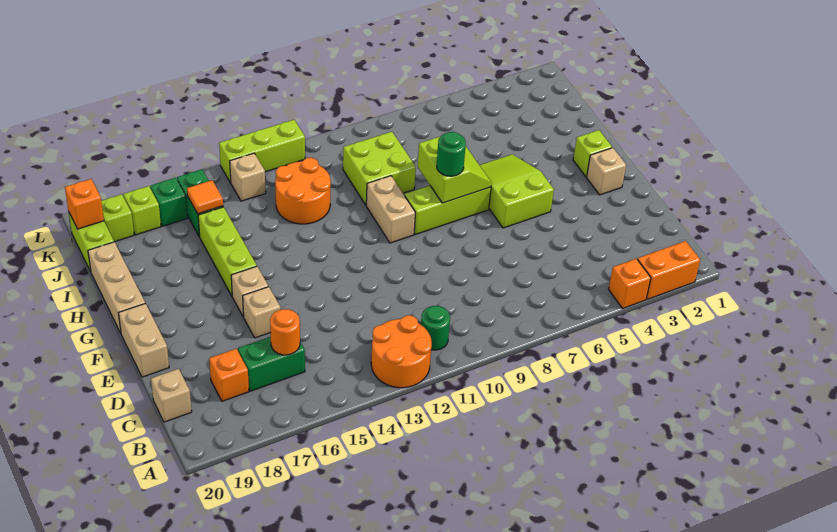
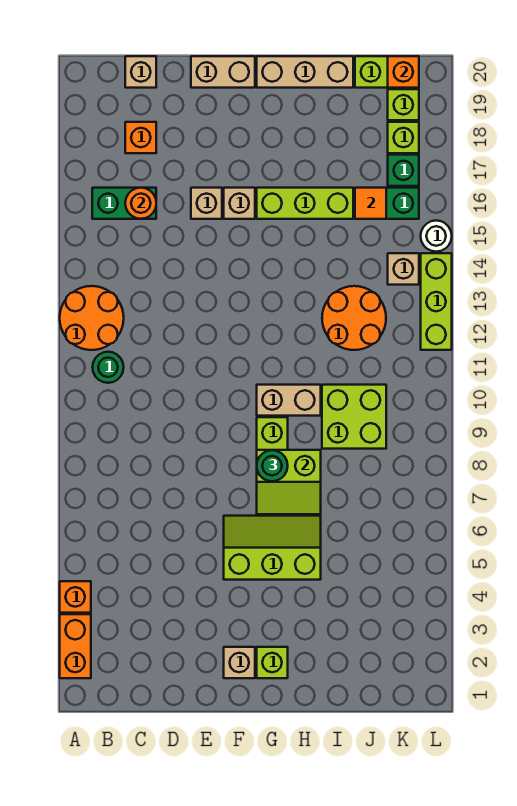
green 1x2 brick [238,337,305,391] -> green 1x2 brick turned to [92,188,156,219]
lime 2x3 slope [480,154,554,228] -> lime 2x3 slope turned to [224,516,321,580]
none -> white 1x1 round brick [421,221,452,252]

